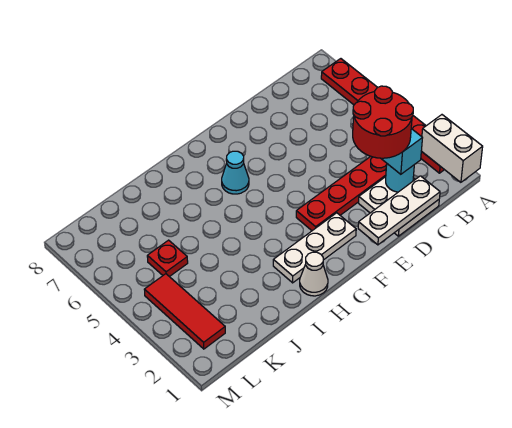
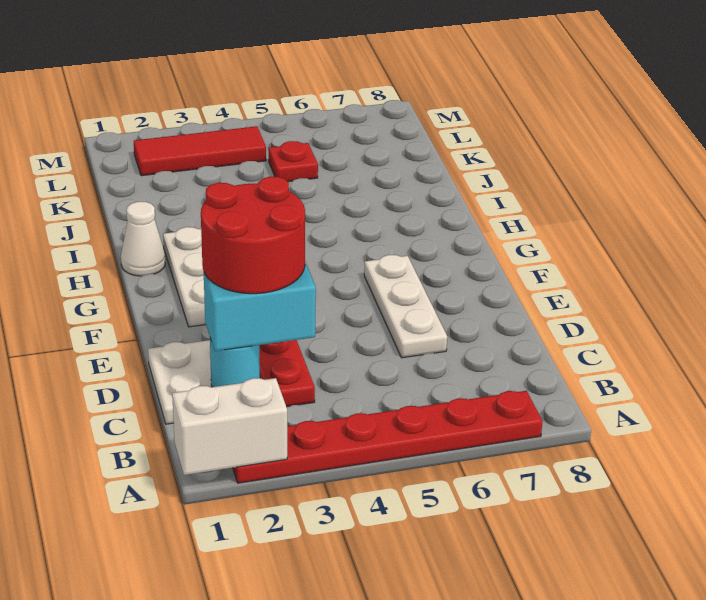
white 1x3 plate [358,176,440,245] -> white 1x3 plate moved to [364,255,447,358]
cyan 1x1 cone [222,151,249,194] -> none

